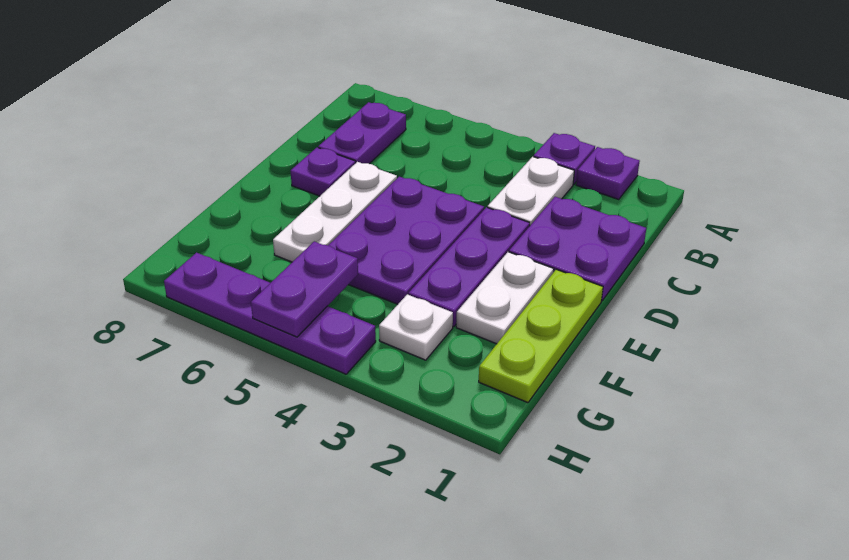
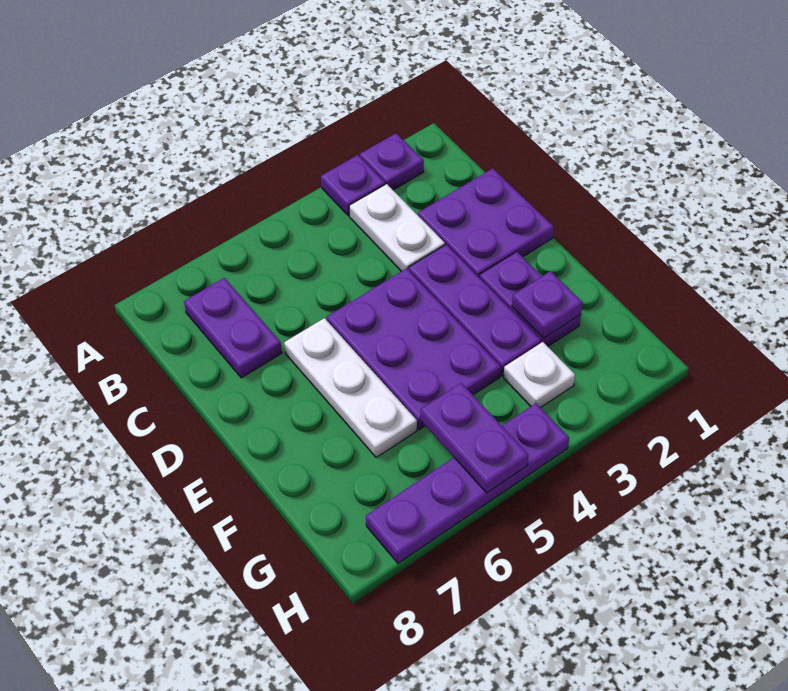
purple 1x1 plate [291,147,355,196] -> purple 1x1 plate moved to [512,271,583,338]
lime 1x3 plate [479,270,603,403] -> none
white 1x2 plate [456,252,554,344] -> purple 1x2 plate [479,252,581,346]

